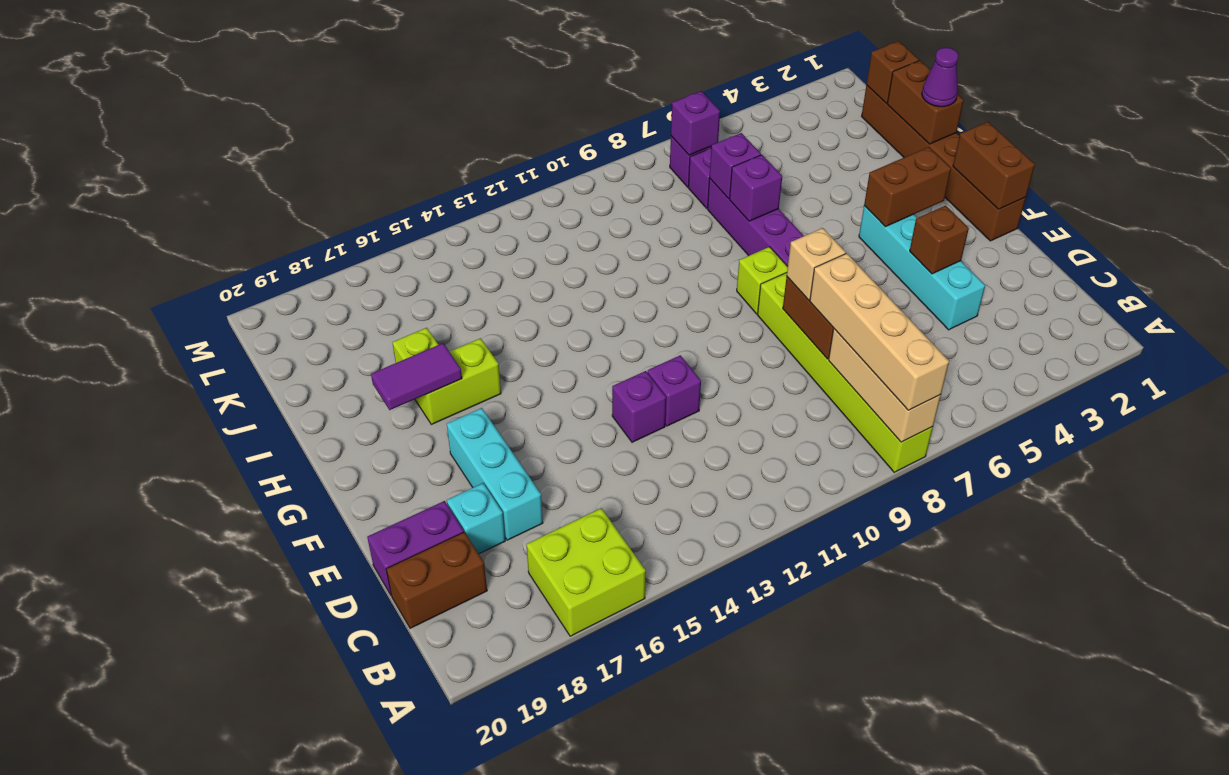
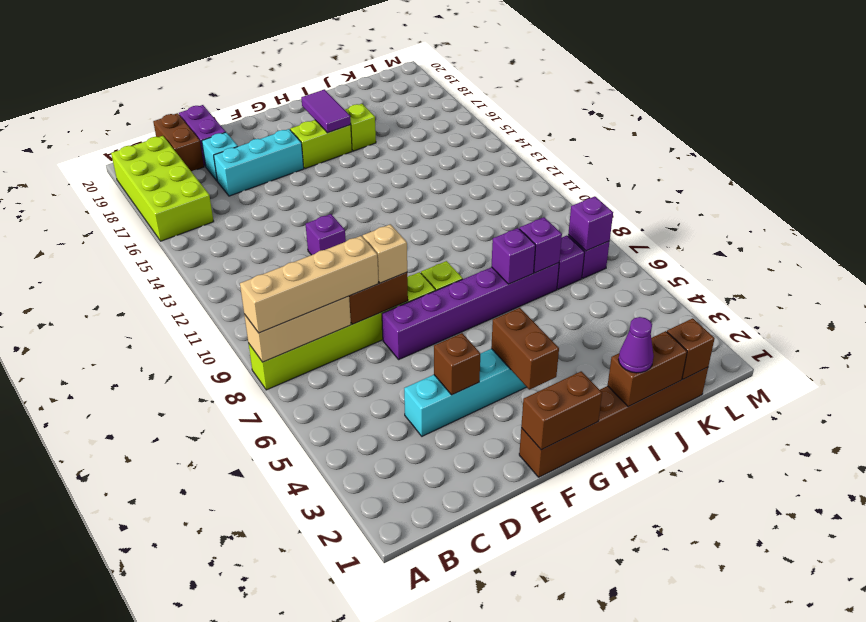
lime 2x2 brick [526,508,646,636] -> lime 2x4 brick [111,136,214,241]
purple 1x1 brick [612,371,666,442] -> none
lime 1x2 brick [415,338,501,424] -> lime 1x2 brick turned to [290,120,352,169]

